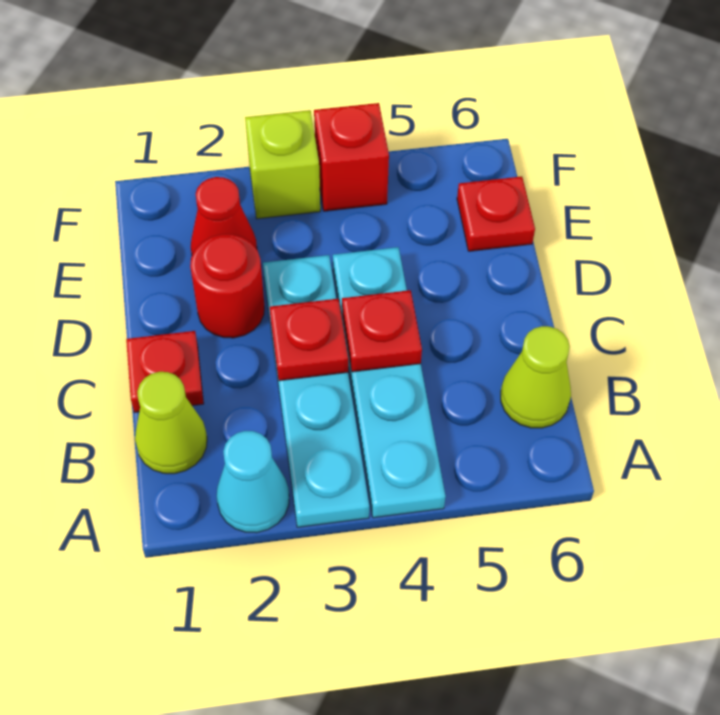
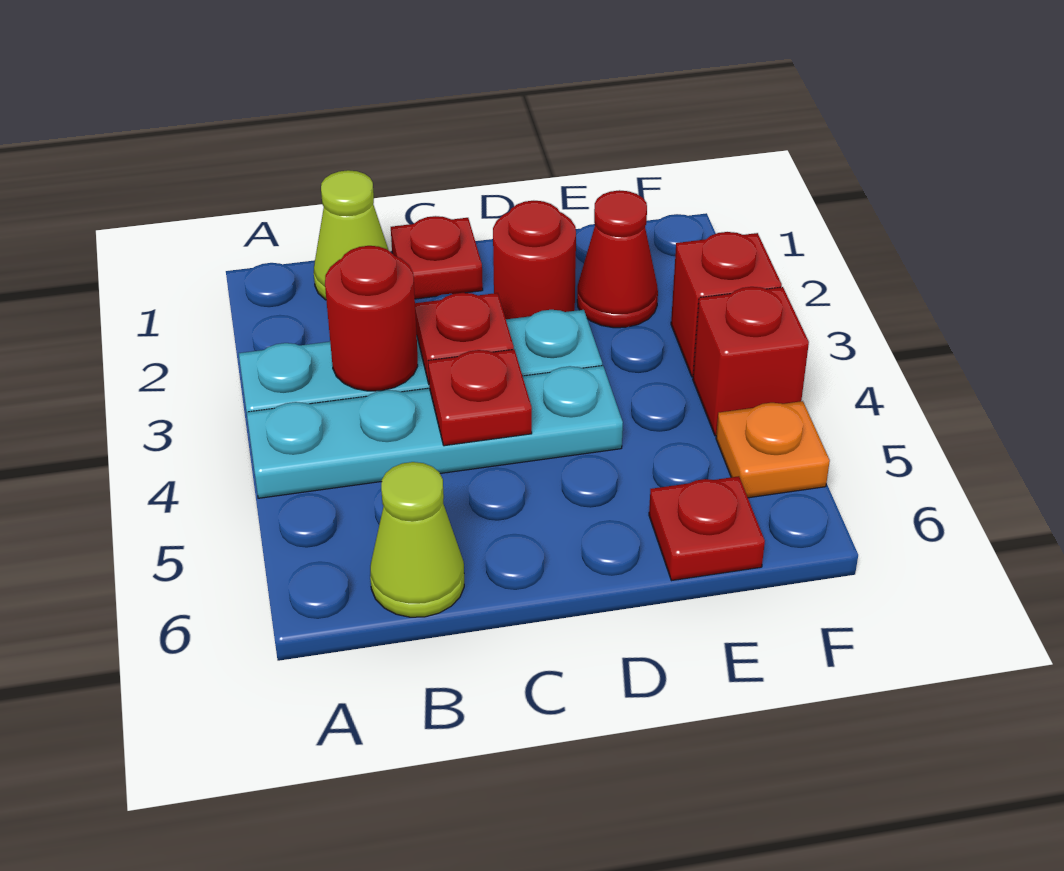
cyan 1x1 cone [217,431,289,533] -> none
none -> red 1x1 round brick [325,246,418,391]
lime 1x1 brick [245,110,320,219] -> red 1x1 brick [671,232,782,377]
none -> orange 1x1 plate [716,401,830,498]

